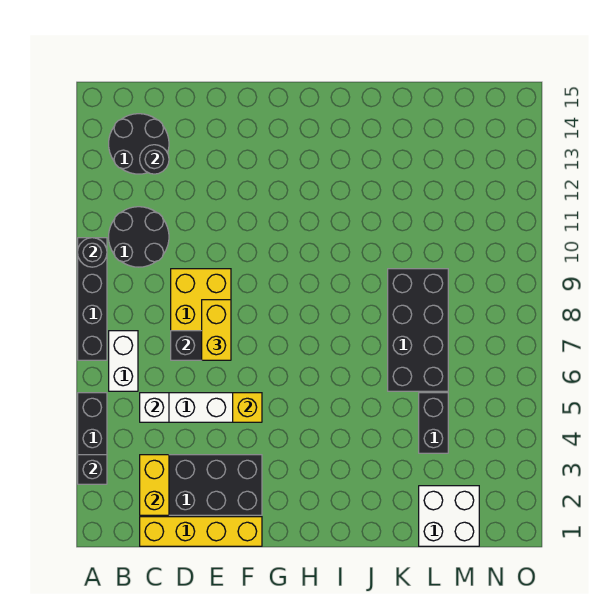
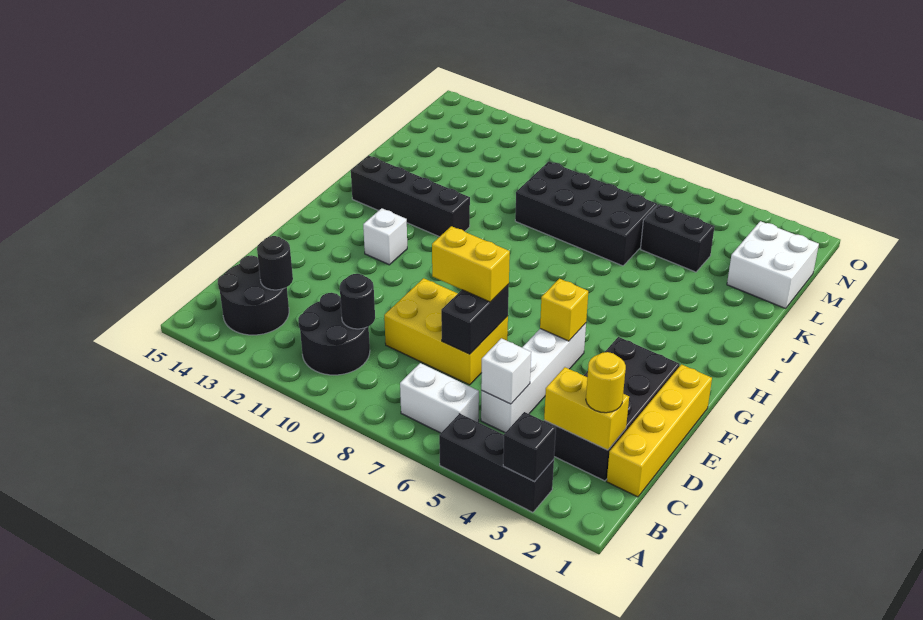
black 1x4 brick [78,238,107,360] -> black 1x4 brick moved to [351,155,470,237]
black 1x1 round brick [78,238,107,267] -> black 1x1 round brick moved to [340,274,375,329]
none -> yellow 1x1 round brick [586,352,626,413]
none -> white 1x1 brick [363,208,407,265]

